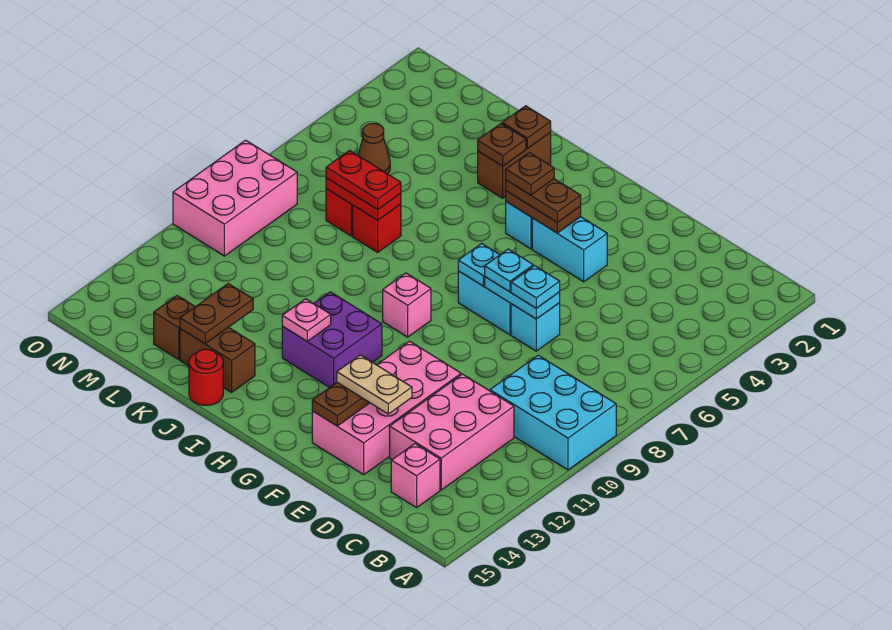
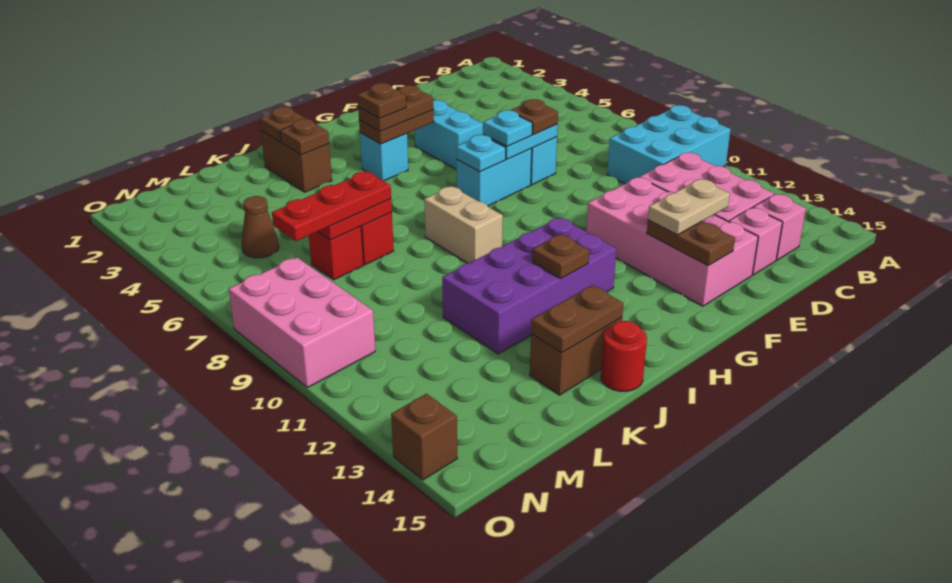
cyan 1x1 plate [511,266,560,308] -> brown 1x1 plate [511,99,558,135]
cyan 1x2 brick [532,217,607,282] -> cyan 1x2 brick turned to [414,100,483,169]
pink 1x1 brick [383,273,431,337] -> pink 1x1 brick moved to [729,208,782,275]
purple 2x2 brick [282,292,382,388] -> purple 2x4 brick [442,217,616,354]
none -> tan 1x2 brick [424,187,503,263]
pink 1x1 plate [282,299,331,341] -> brown 1x1 plate [532,234,589,279]
red 1x2 plate [326,150,401,210] -> red 1x3 plate [272,172,391,241]
brown 1x2 plate [180,284,253,344] -> brown 1x2 plate turned to [531,285,624,353]
brown 1x1 brick [154,296,195,359] -> brown 1x1 brick moved to [391,394,457,480]

